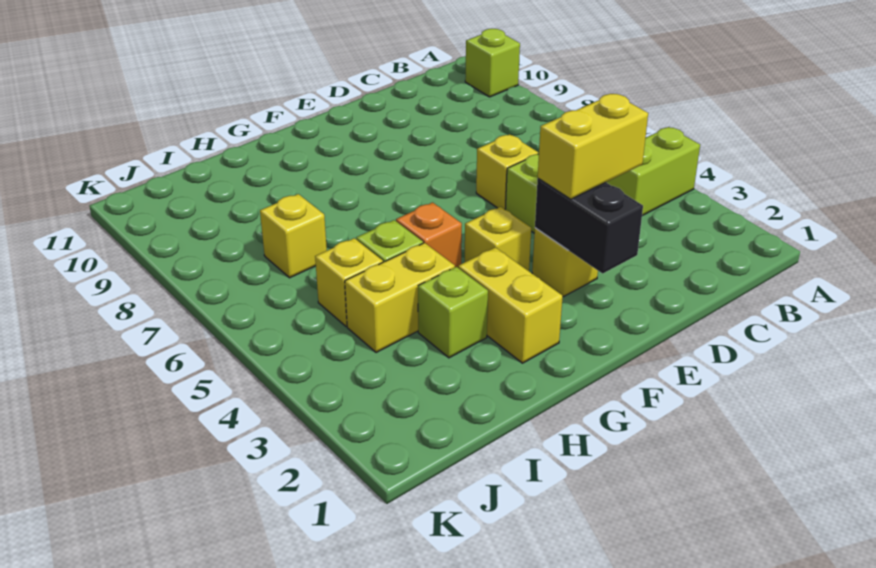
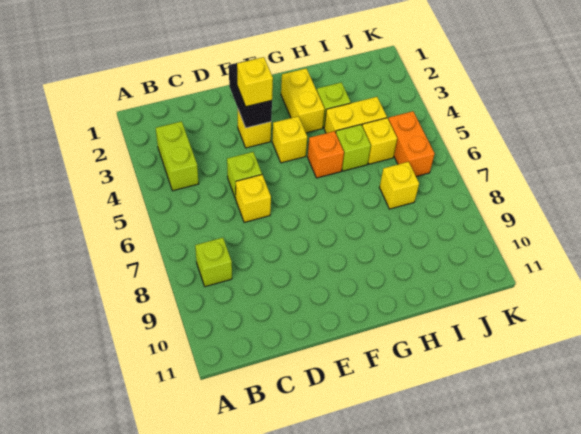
lime 1x2 brick [606,127,700,216] -> lime 1x2 brick turned to [156,121,199,191]
lime 1x1 brick [465,29,520,97] -> lime 1x1 brick moved to [195,238,232,287]
yellow 1x2 brick [538,94,648,199] -> yellow 1x1 brick [237,57,273,107]
none -> orange 1x2 brick [388,111,435,176]

